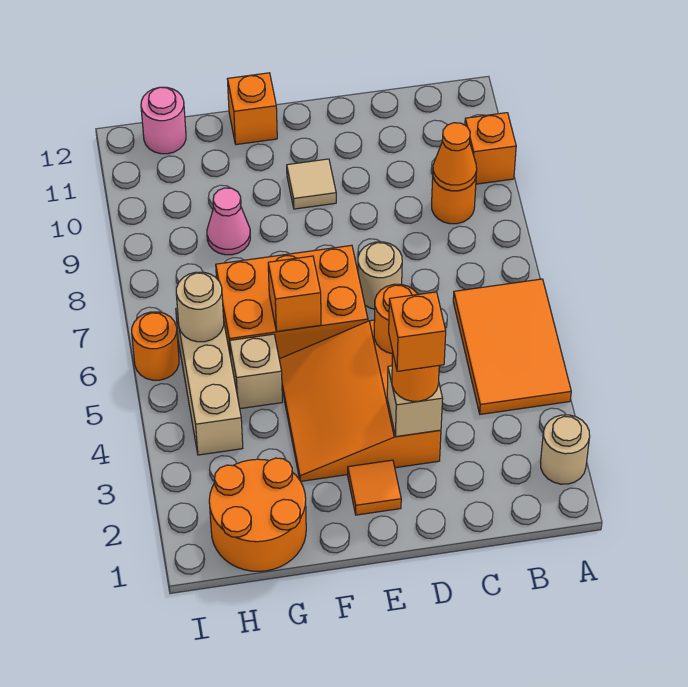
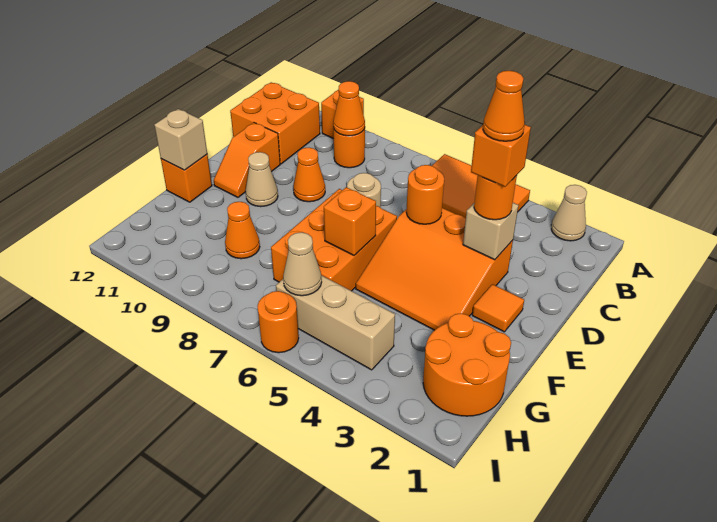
tan 1x1 round brick [541,415,590,484] -> tan 1x1 cone [551,185,587,241]
none -> orange 2x2 brick [230,82,320,164]
none -> orange 1x1 cone [483,71,525,141]
none -> orange 1x1 cone [293,148,325,202]
none -> orange 1x2 slope [214,123,280,197]
tan 1x1 tile [287,159,336,209] -> tan 1x1 cone [246,152,278,207]
tan 1x1 brick [230,334,282,409] -> tan 1x1 brick moved to [154,109,207,170]
pink 1x1 cone [207,188,250,255] -> orange 1x1 cone [225,202,260,259]
tan 1x1 round brick [176,272,224,342] -> tan 1x1 cone [283,232,322,296]
pink 1x1 round brick [141,87,186,154] -> none

